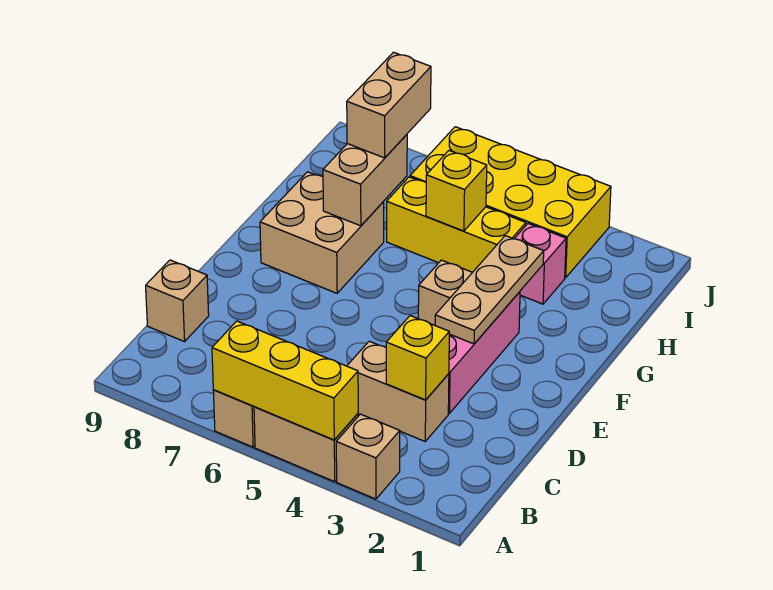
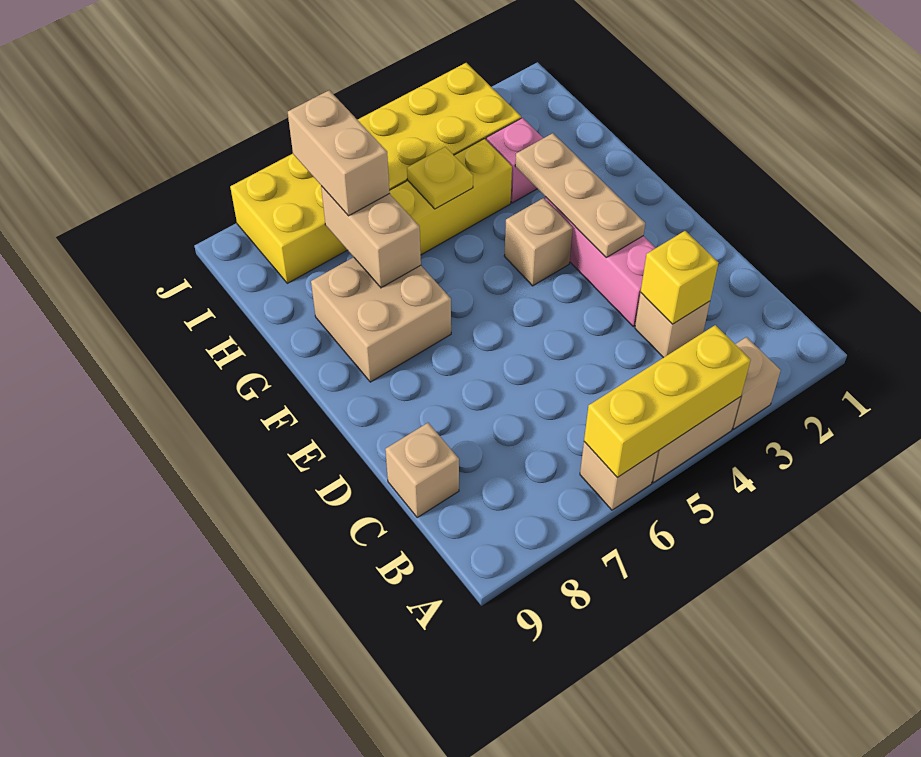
tan 1x2 brick [347,341,449,441] -> tan 1x1 brick [635,293,710,358]
yellow 1x1 brick [426,151,487,231] -> yellow 1x1 plate [407,147,473,209]
yellow 2x4 brick [410,127,611,278] -> yellow 2x6 brick [230,63,521,283]

